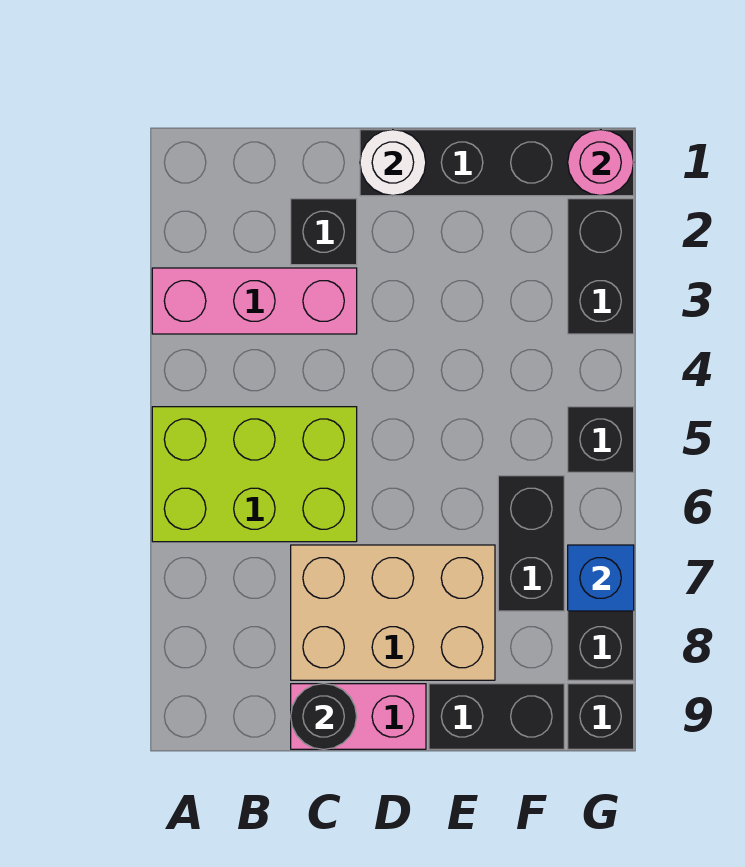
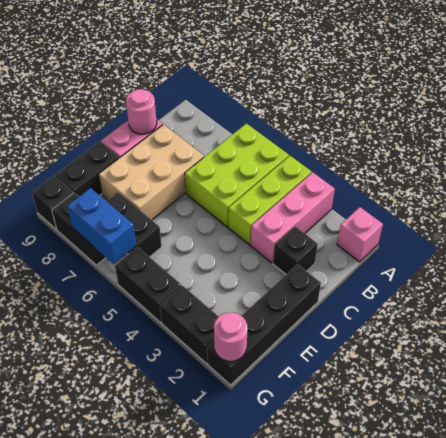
none -> pink 1x1 brick [337,207,383,262]
none -> lime 1x3 brick [228,156,312,245]
black 1x1 round brick [291,684,357,749] -> pink 1x1 round brick [126,89,157,134]
white 1x1 round brick [360,130,426,196] -> none
black 1x1 brick [568,407,634,472] -> black 1x2 brick [115,247,181,323]
blue 1x1 brick [568,545,634,611] -> blue 1x2 brick [67,188,136,264]

